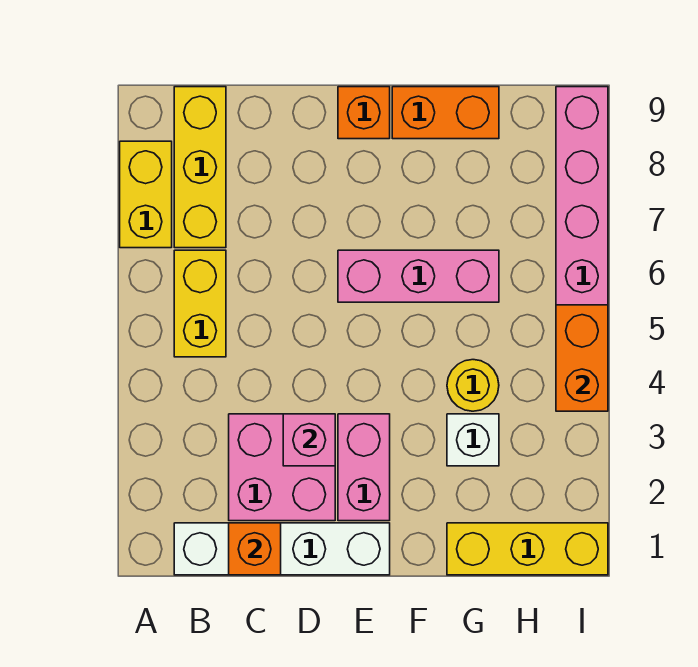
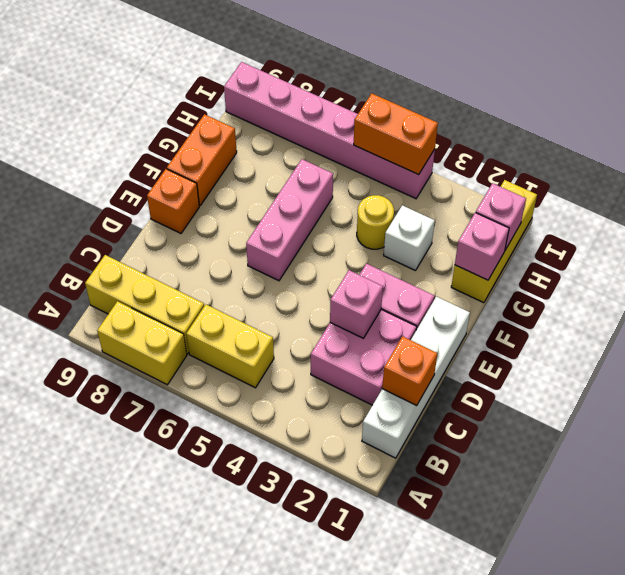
none -> pink 1x1 brick [455,213,509,280]
none -> pink 1x1 brick [476,183,526,250]

